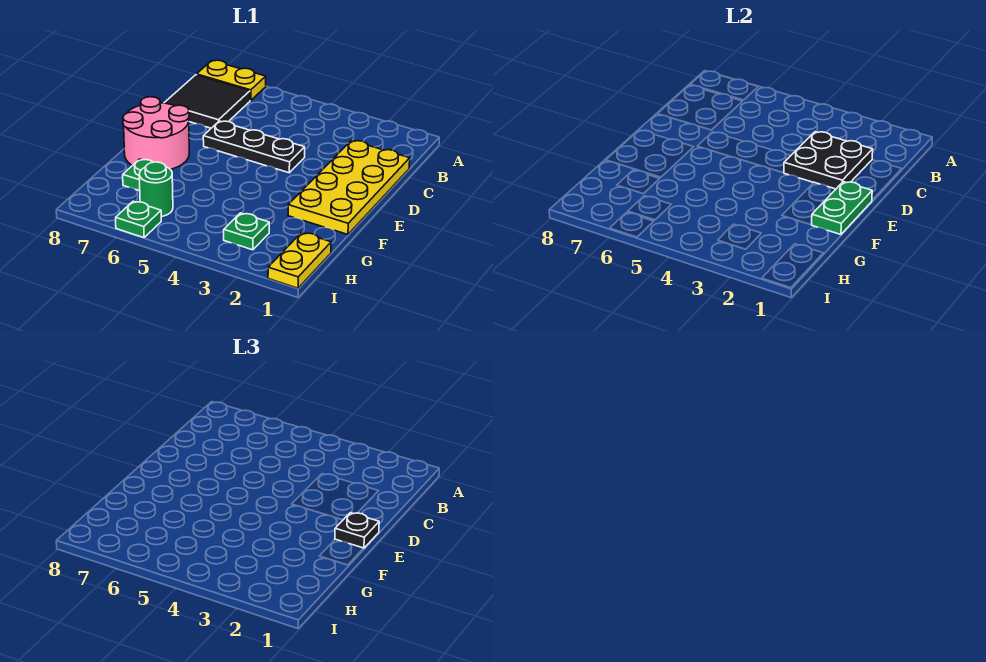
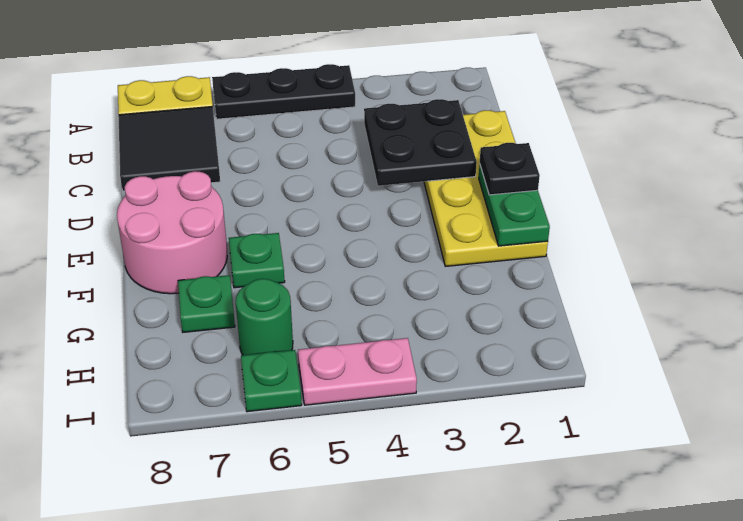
black 1x3 plate [203,121,305,173] -> black 1x3 plate moved to [212,64,355,119]
yellow 1x2 plate [268,232,331,288] -> none
green 1x1 plate [224,213,269,250] -> green 1x1 plate moved to [229,233,285,288]
none -> pink 1x2 plate [298,338,417,405]

